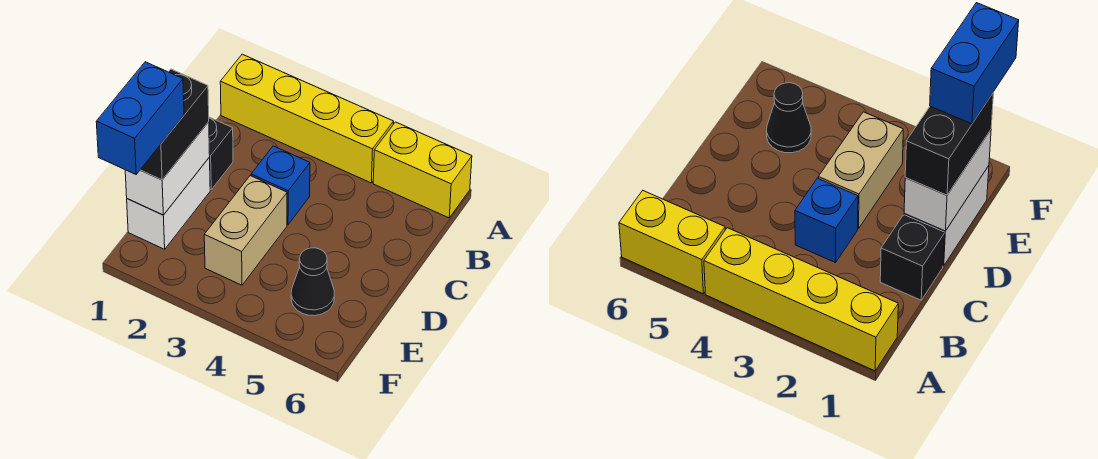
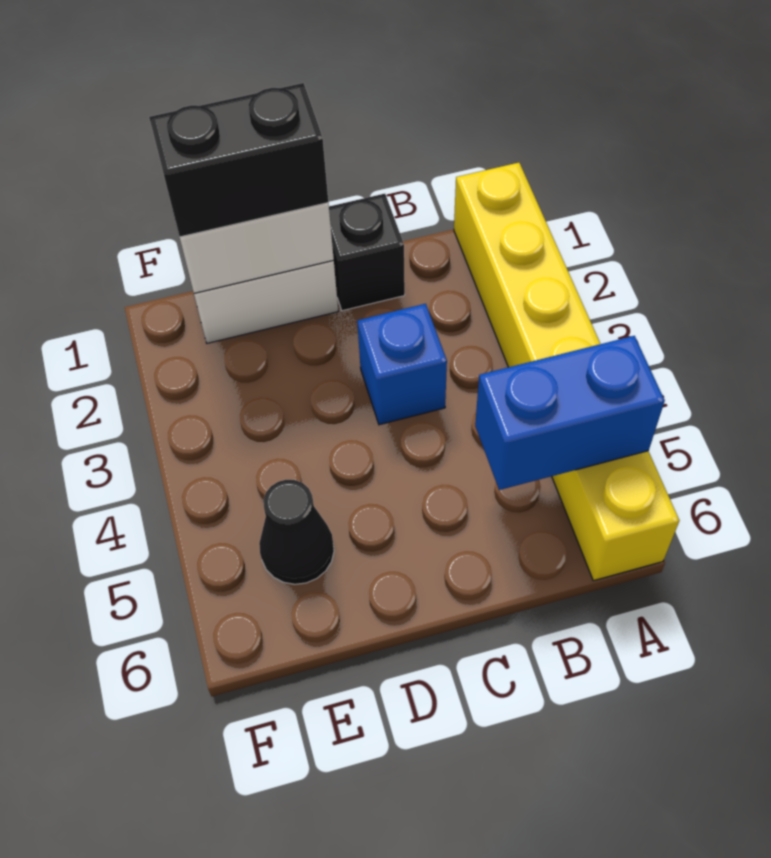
tan 1x2 brick [204,176,287,285] -> none
blue 1x2 brick [96,62,184,174] -> blue 1x2 brick moved to [475,336,665,490]

